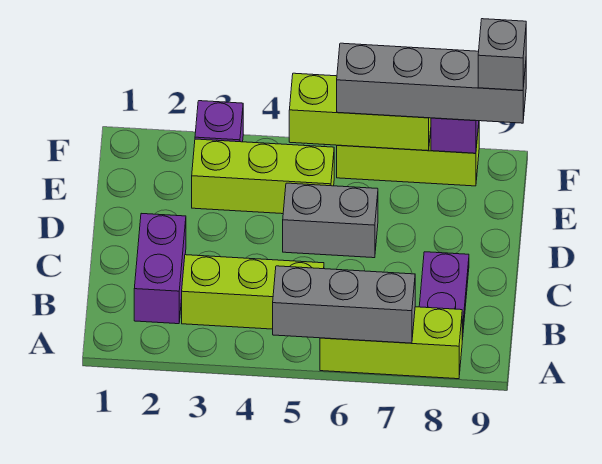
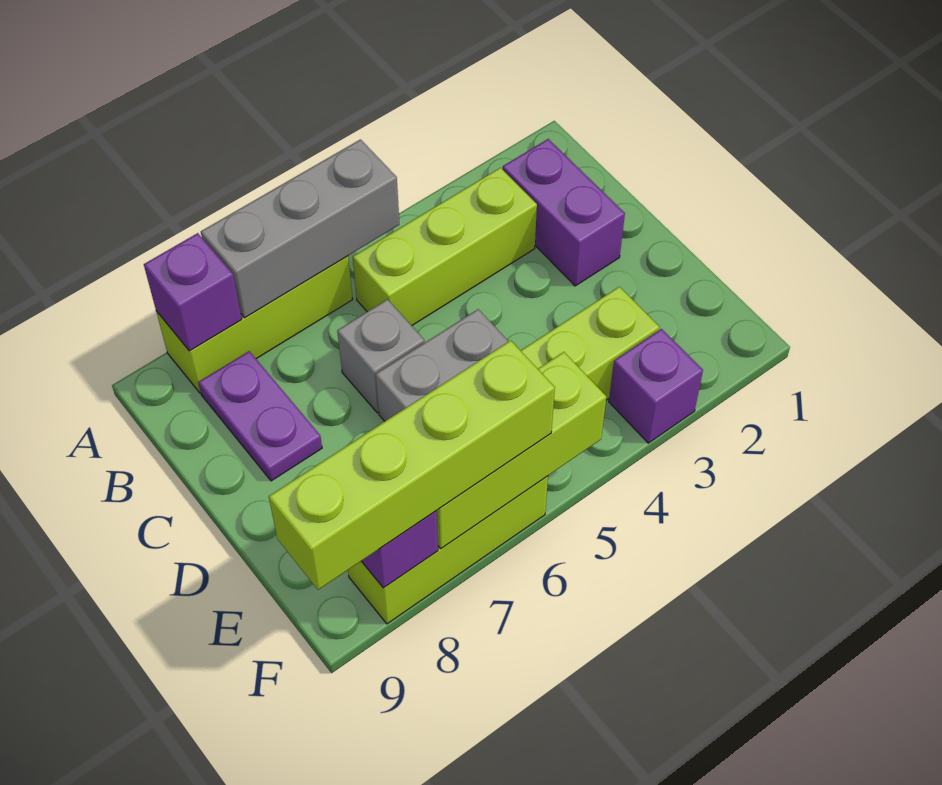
none -> purple 1x1 brick [144,233,242,351]
grey 1x4 brick [337,43,526,123] -> lime 1x4 brick [269,341,555,590]
grey 1x1 brick [478,19,526,90] -> grey 1x1 brick moved to [337,300,424,413]

